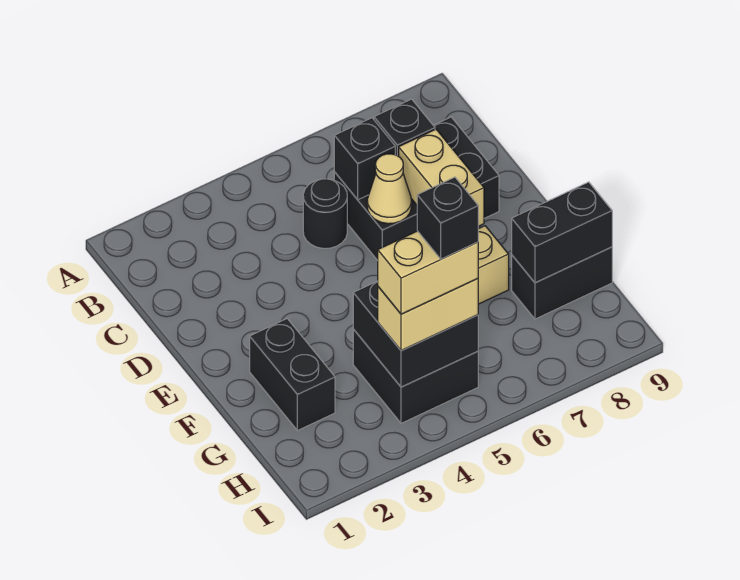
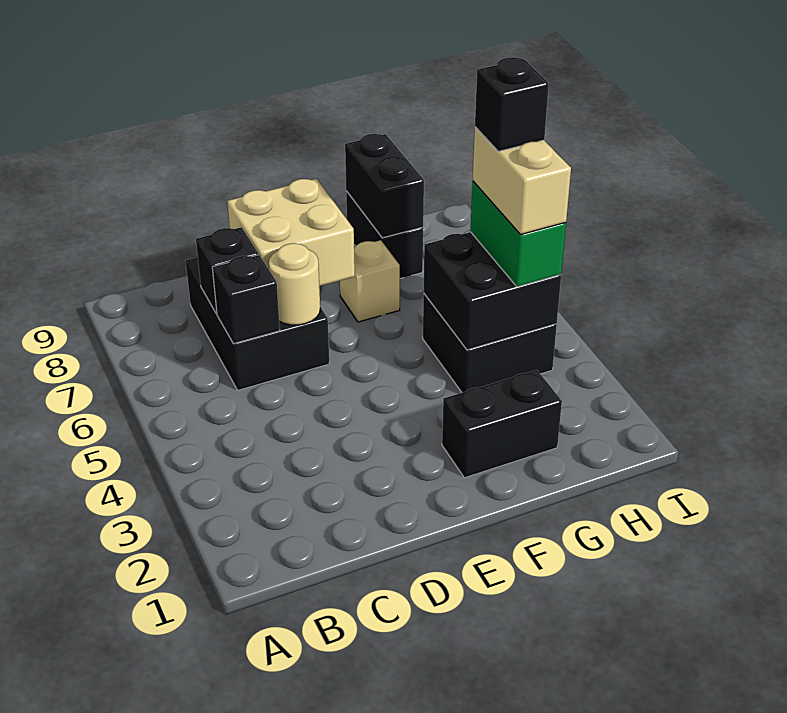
black 1x1 round brick [303,179,347,249] -> none
tan 1x1 cone [367,154,412,224] -> tan 1x1 round brick [269,243,320,325]
tan 1x2 brick [399,129,484,226] -> tan 2x2 brick [227,179,355,286]
tan 1x2 brick [378,279,478,351] -> green 1x2 brick [470,181,566,287]

